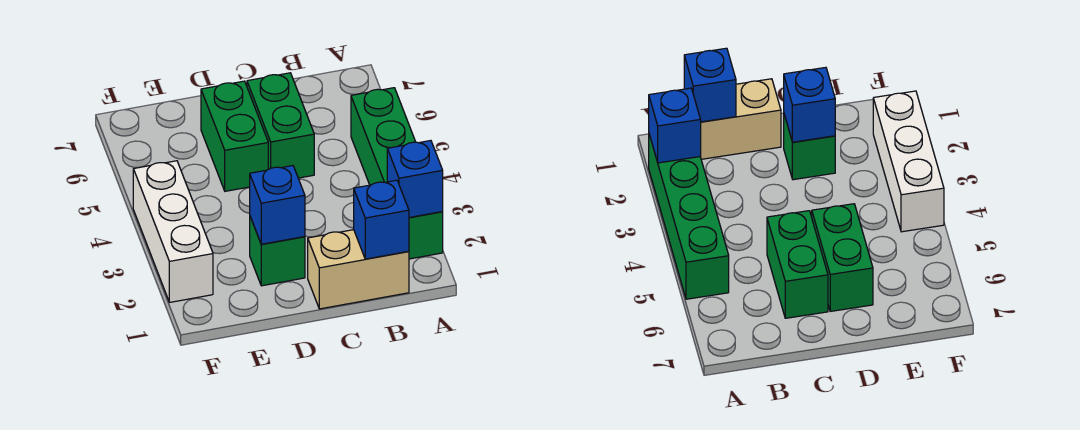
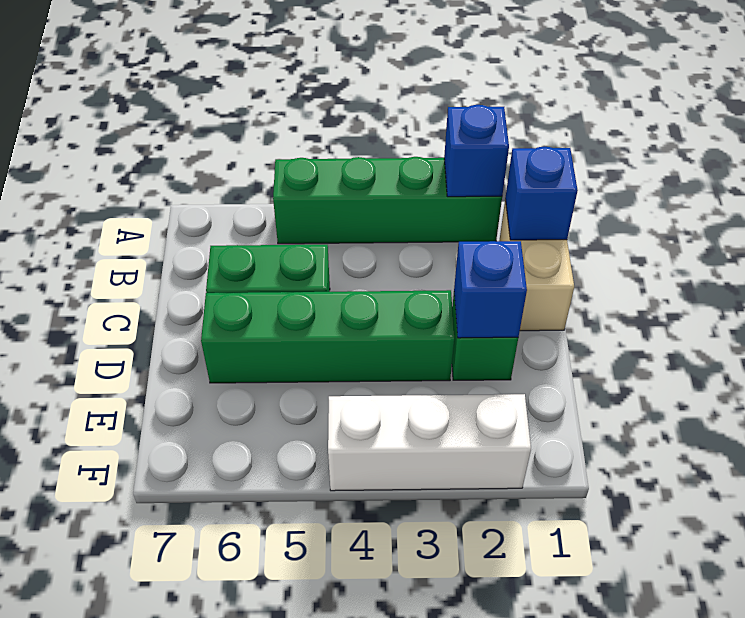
green 1x2 brick [201,81,268,191] -> green 1x4 brick [201,290,454,383]

